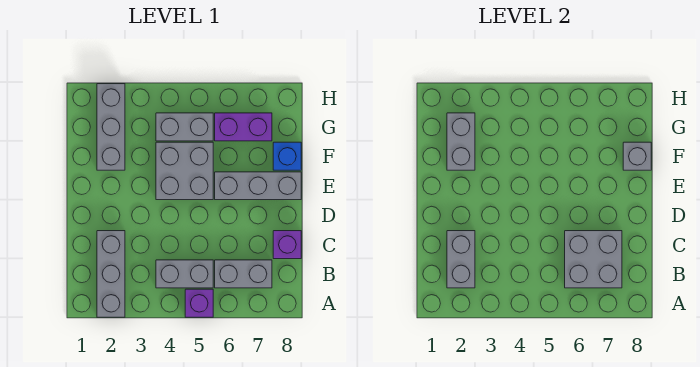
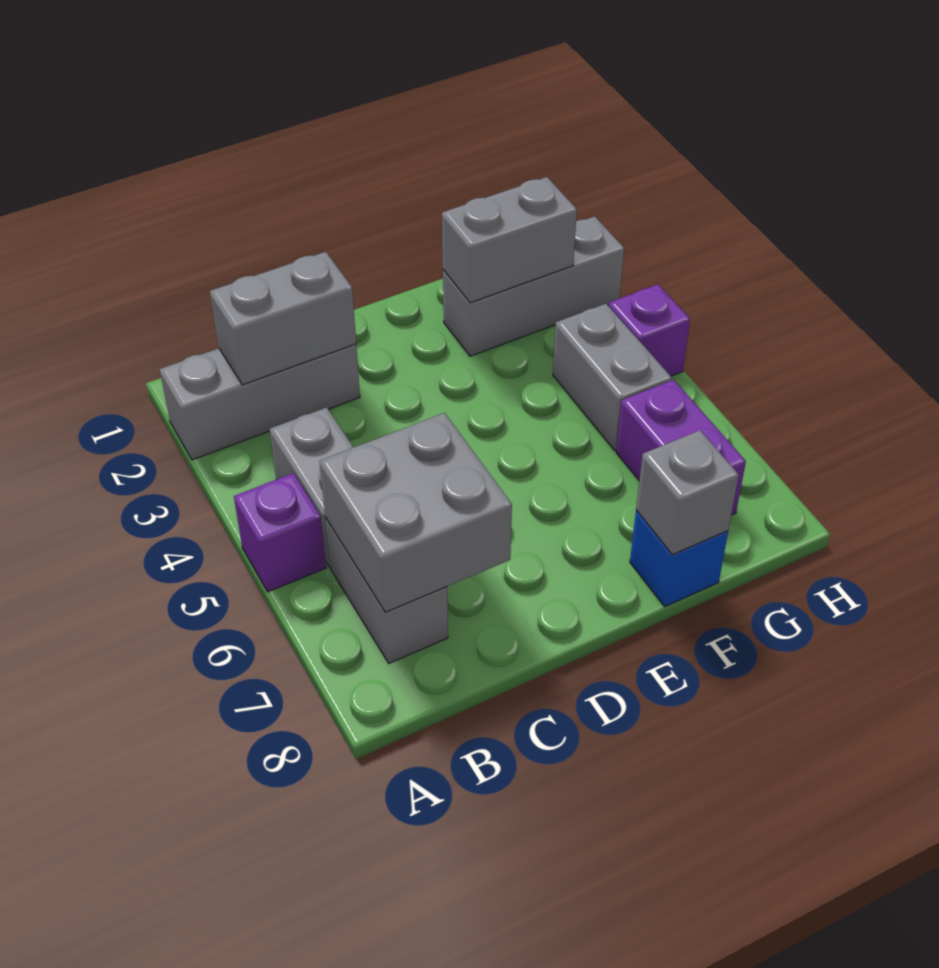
purple 1x1 brick [273,231,301,259] -> purple 1x1 brick moved to [609,284,690,376]
grey 2x2 brick [156,142,213,200] -> none
grey 1x3 brick [215,172,301,200] -> none

